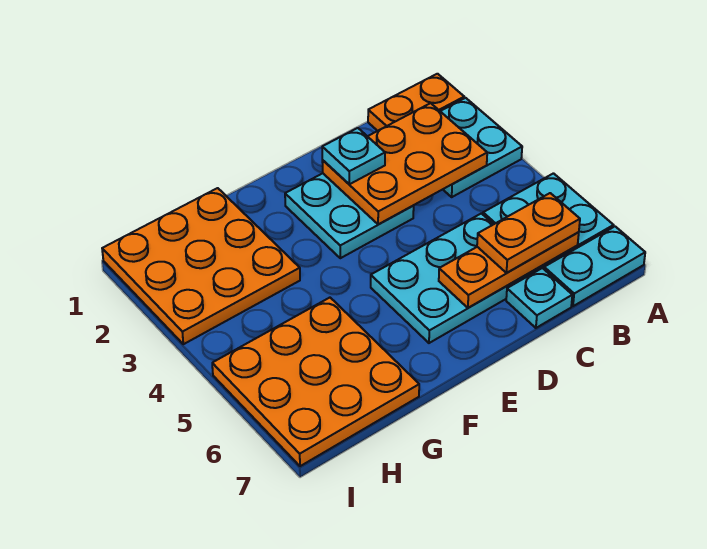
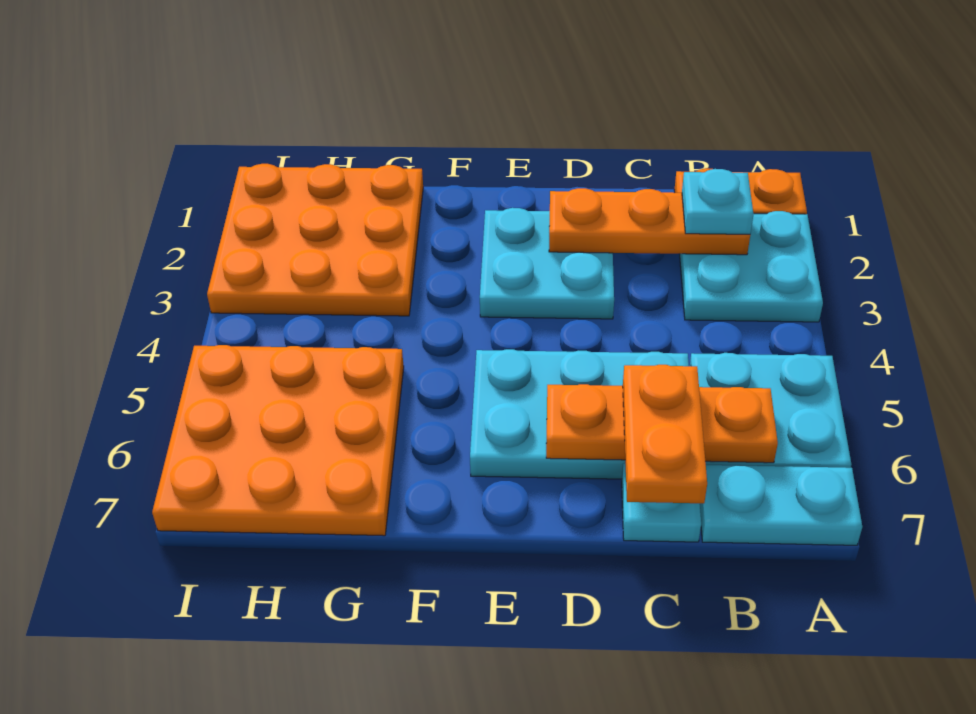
orange 2x3 plate [322,103,487,225] -> orange 1x3 plate [549,188,750,255]
orange 1x2 plate [477,193,580,273] -> orange 1x2 plate turned to [623,365,707,503]
cyan 1x1 plate [322,128,385,184] -> cyan 1x1 plate moved to [682,169,753,234]

